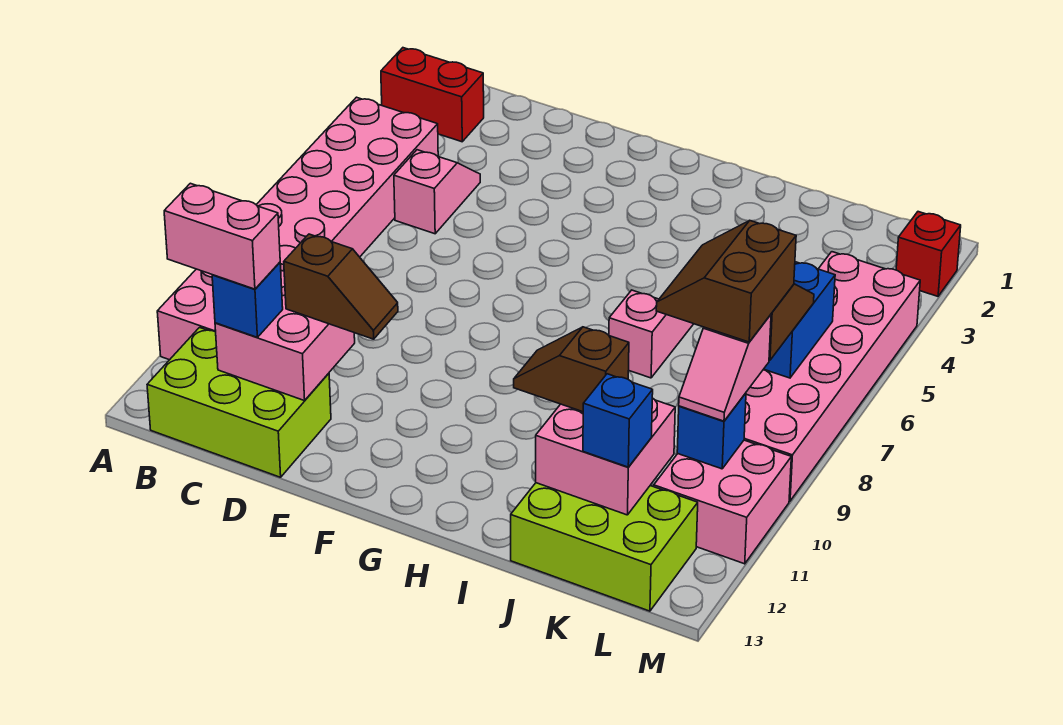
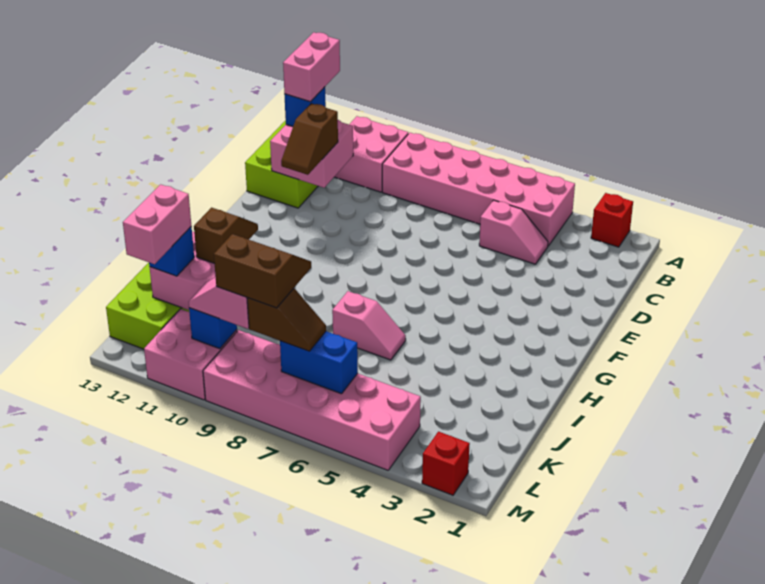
red 1x2 brick [381,48,484,142] -> red 1x1 brick [591,193,633,247]
none -> pink 1x2 brick [123,184,191,264]

